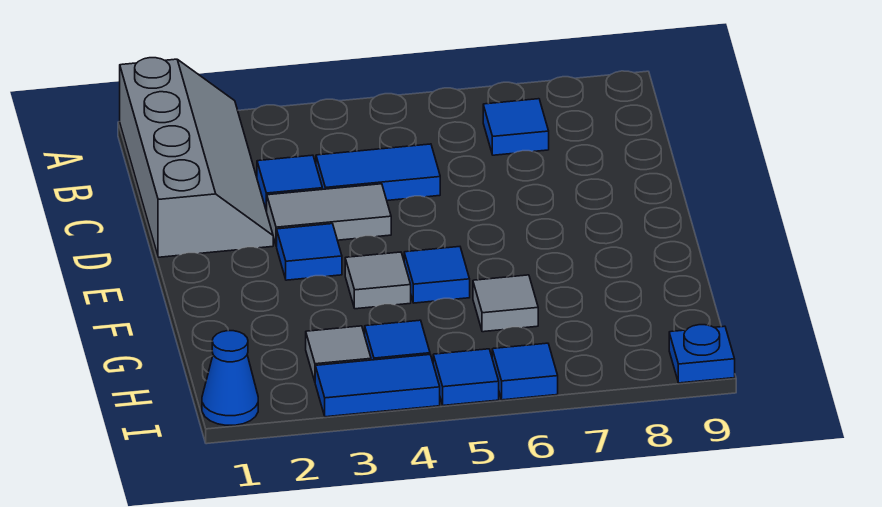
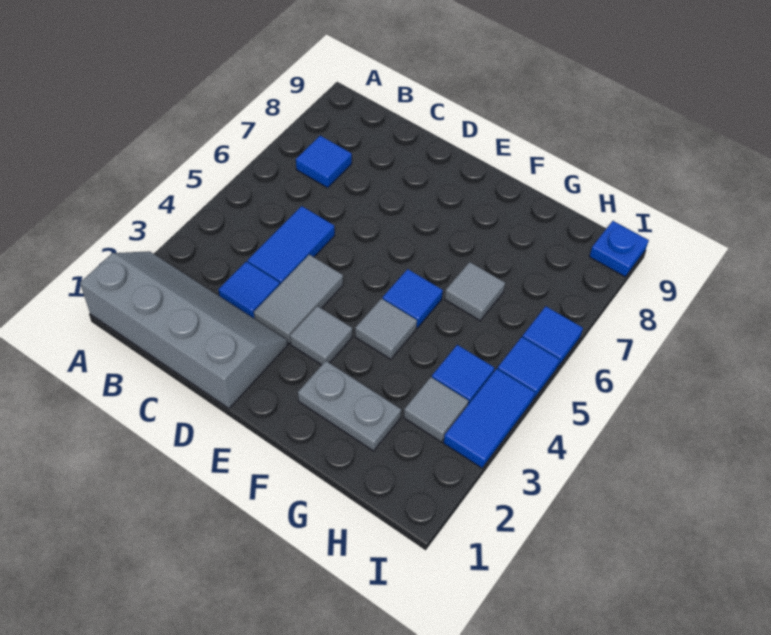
blue 1x1 tile [277,224,342,280] -> grey 1x1 tile [290,306,352,365]
none -> grey 1x2 plate [298,361,401,451]
blue 1x1 cone [202,331,258,425] -> none

